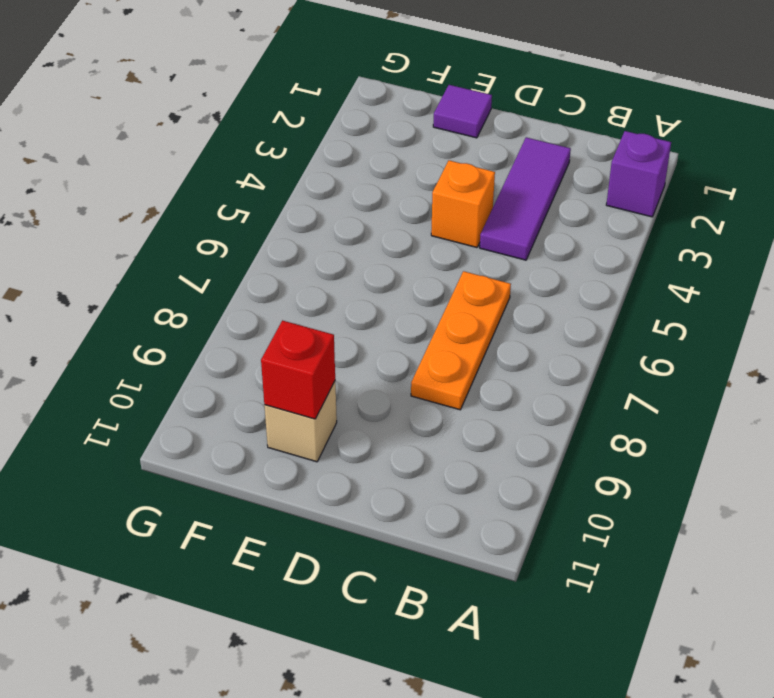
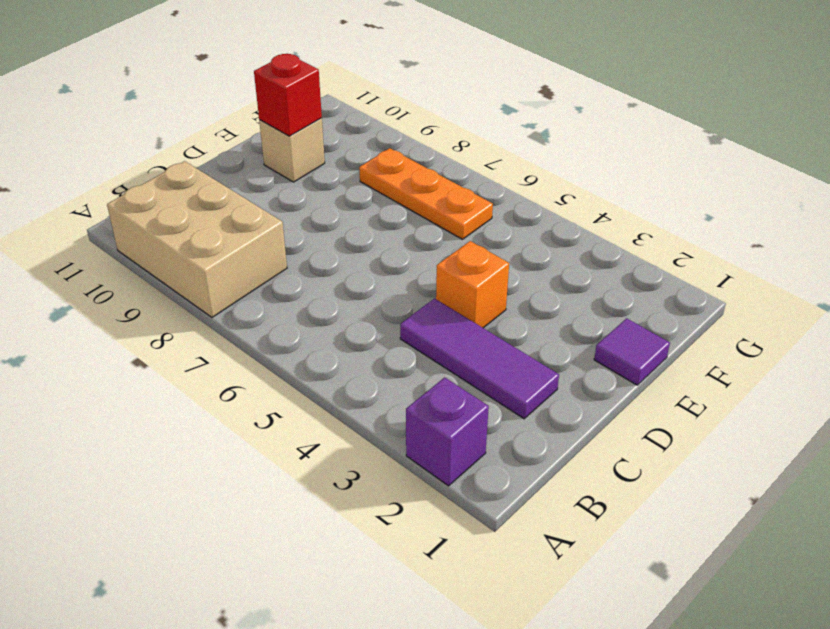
none -> tan 2x3 brick [107,161,287,317]
orange 1x3 plate [411,271,511,410] -> orange 1x3 plate moved to [359,148,493,239]

